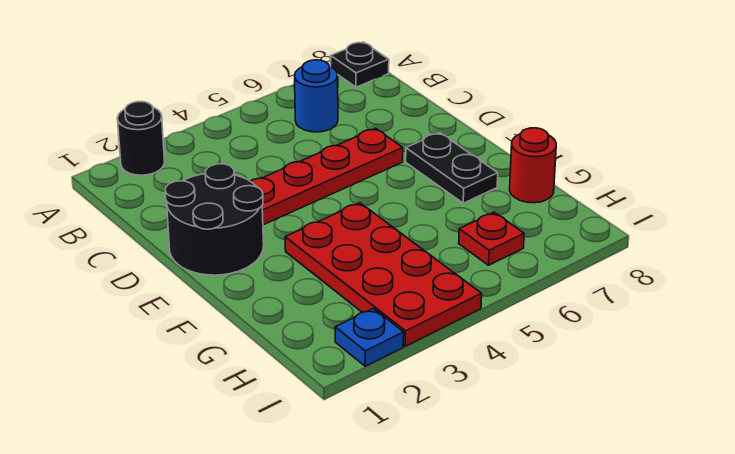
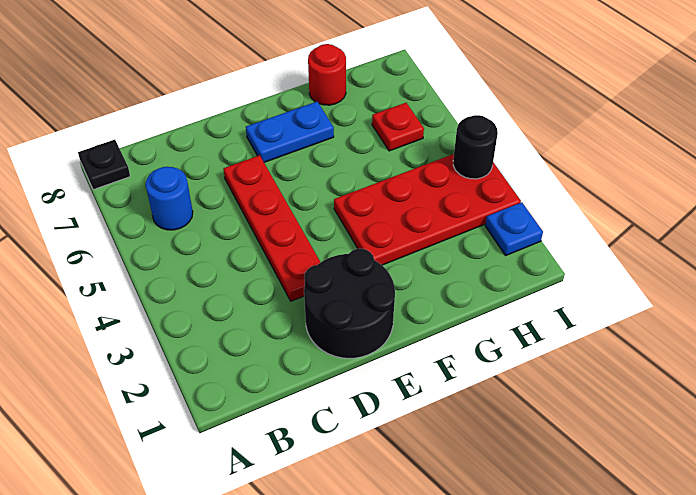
black 1x1 round brick [118,102,165,175] -> black 1x1 round brick moved to [453,115,498,179]
black 1x2 plate [406,133,498,203] -> blue 1x2 plate [246,102,334,162]

